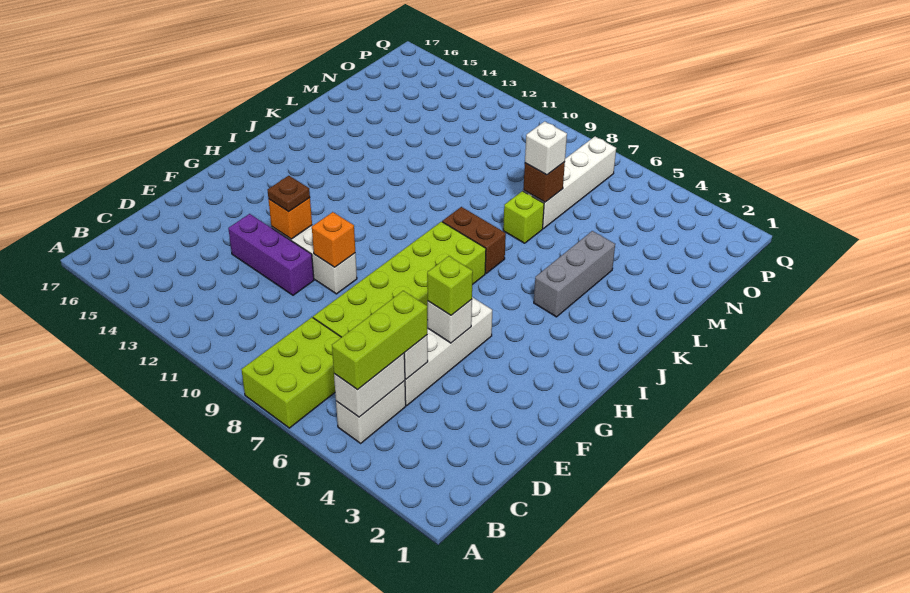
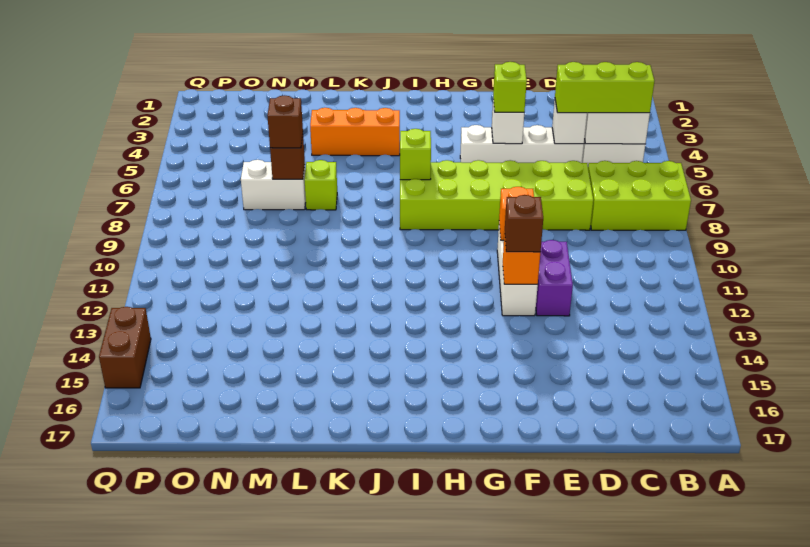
purple 1x3 brick [228,214,314,295] -> purple 1x2 brick [536,240,573,316]
brown 1x1 plate [268,176,310,212] -> brown 1x1 brick [505,195,543,252]
none -> lime 1x1 brick [400,129,431,180]
grey 1x3 brick [534,231,615,317] -> orange 1x3 brick [310,108,400,156]
brown 1x2 brick [442,207,506,274] -> brown 1x2 brick moved to [99,307,151,388]
white 1x4 brick [523,137,616,229] -> white 1x2 brick [241,160,306,210]
white 1x1 brick [525,121,567,175] -> brown 1x1 brick [267,95,303,148]

